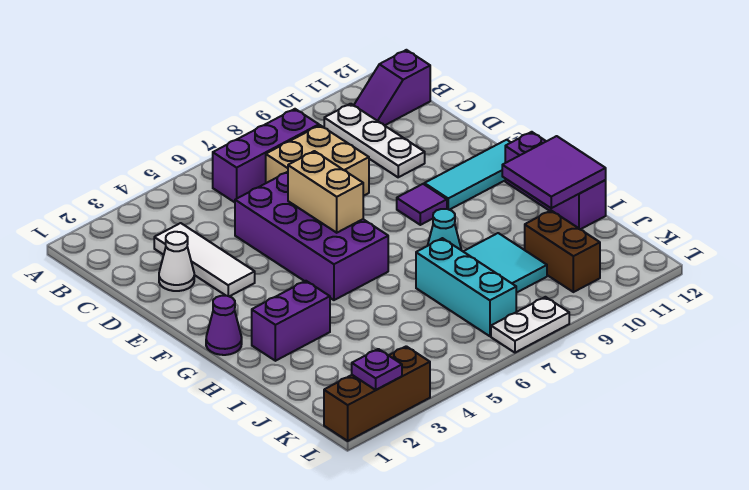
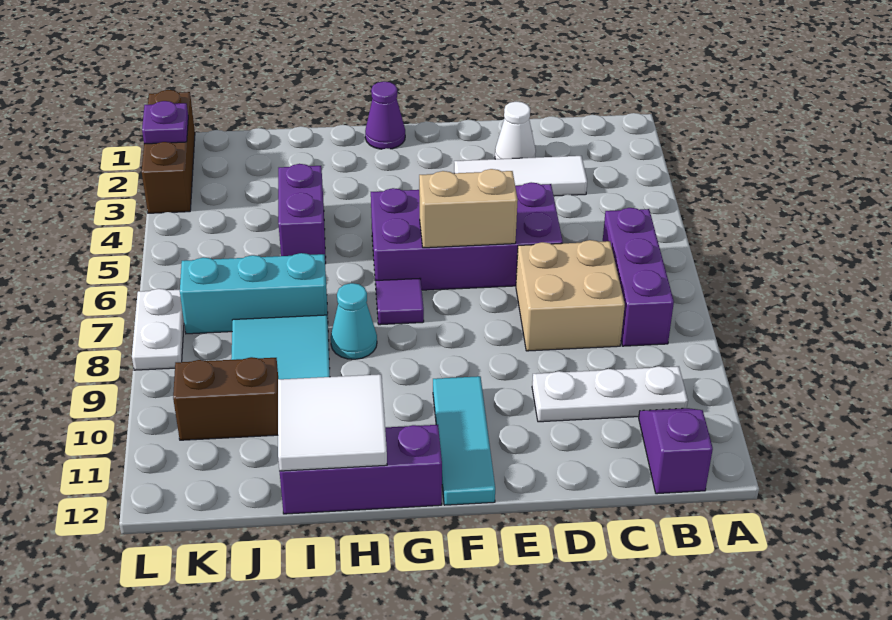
purple 1x1 tile [397,184,447,225] -> purple 1x1 tile moved to [376,278,424,325]
purple 1x2 brick [252,281,330,361] -> purple 1x2 brick moved to [278,164,326,264]
purple 2x2 tile [502,136,606,208] -> white 2x2 tile [278,374,387,471]

